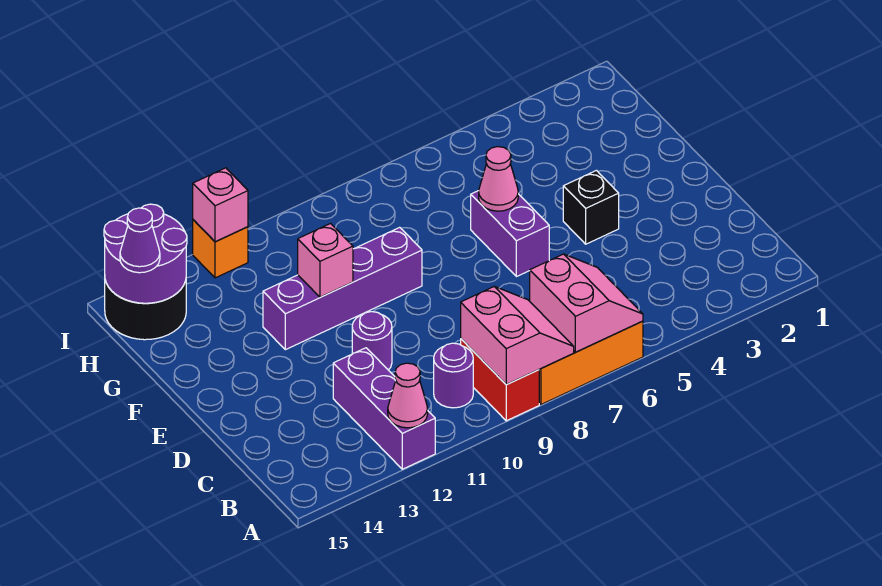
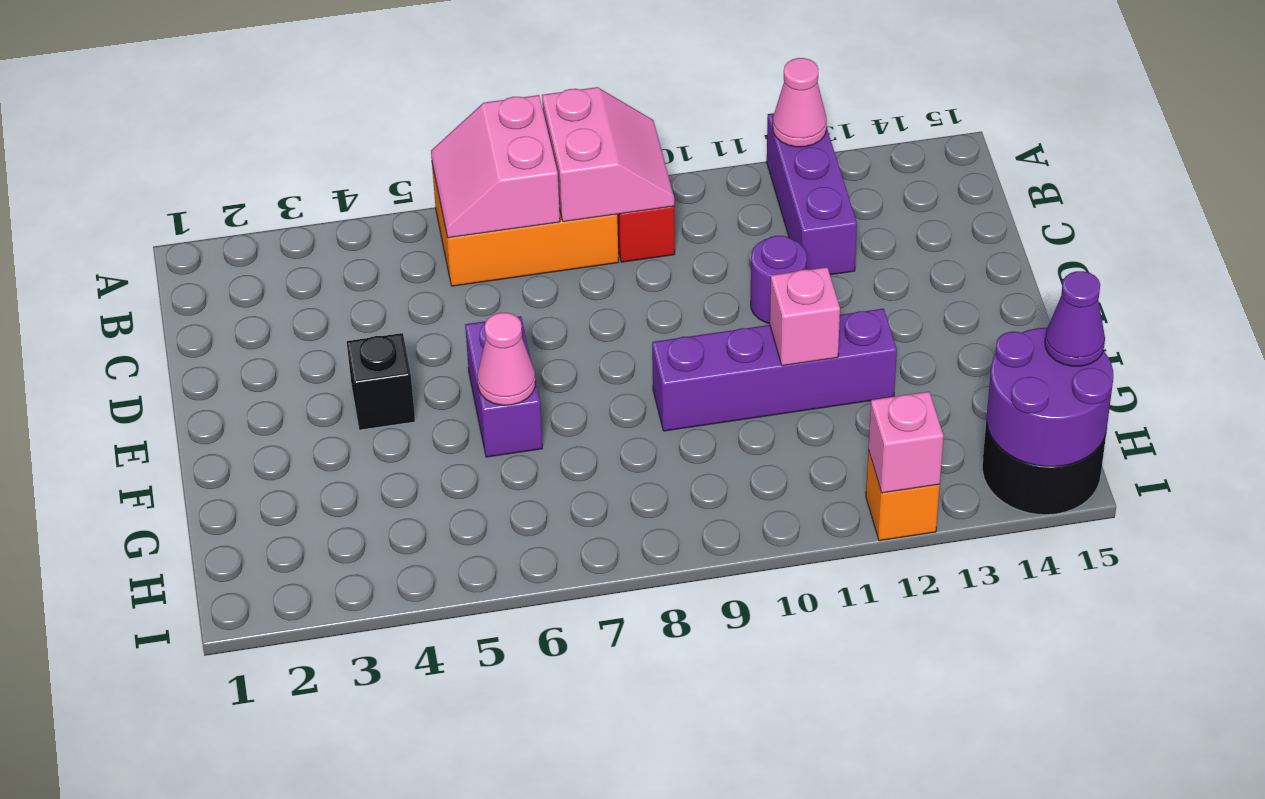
pink 2x2 slope [461,287,574,385] -> pink 2x2 slope turned to [542,87,674,222]
purple 1x1 round brick [434,343,473,408] -> none

